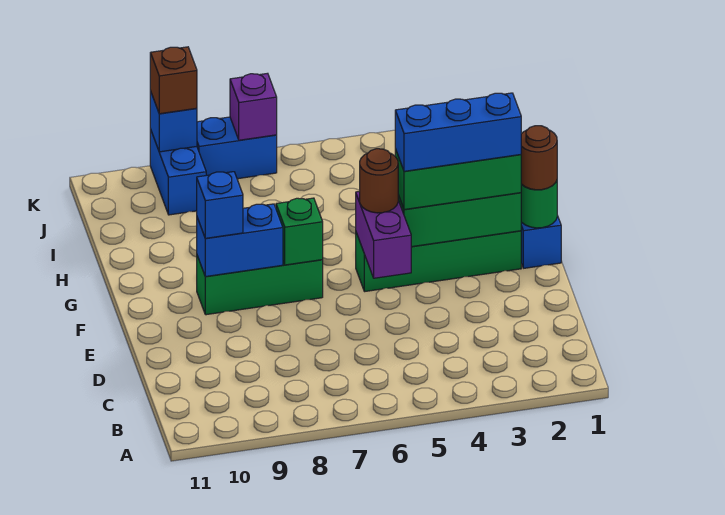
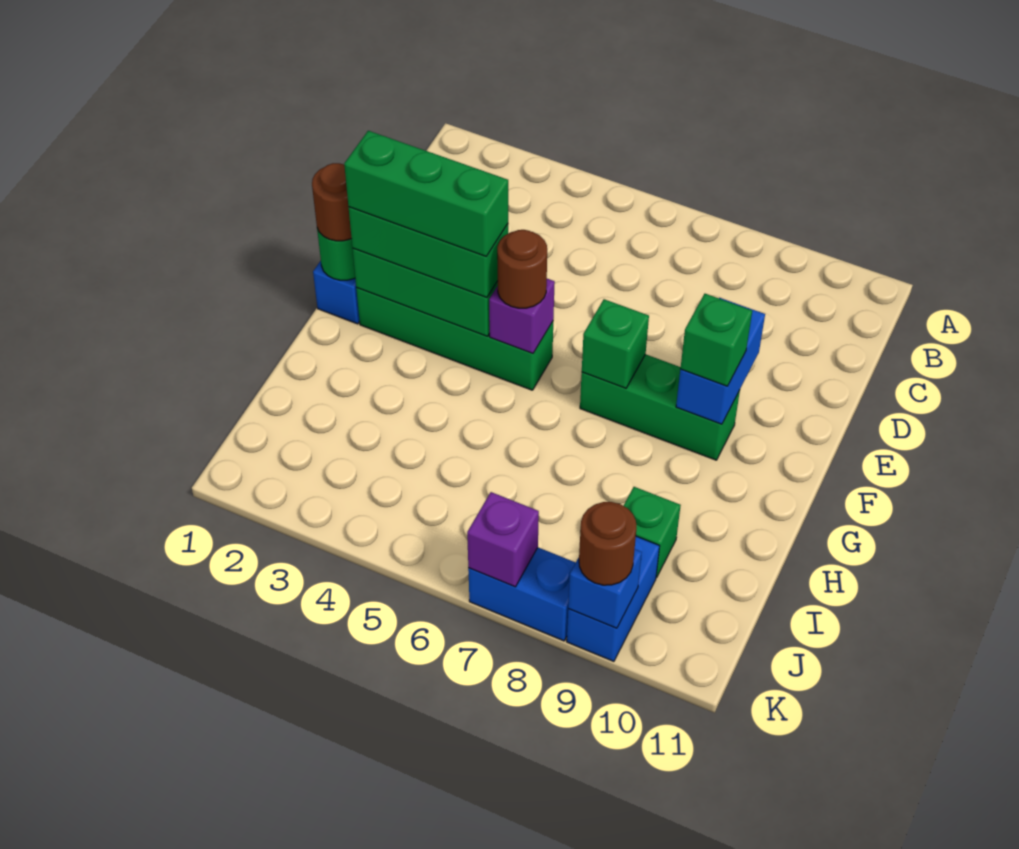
purple 1x2 brick [356,191,411,278] -> purple 1x1 brick [489,279,555,354]
blue 1x3 brick [395,93,521,171] -> green 1x3 brick [344,131,508,256]
blue 1x2 brick [197,204,283,277] -> blue 1x2 brick turned to [676,298,765,424]
blue 1x1 brick [197,172,243,238] -> green 1x1 brick [680,294,752,386]
none -> green 1x1 brick [624,487,681,577]
brown 1x1 brick [150,47,197,114] -> brown 1x1 round brick [579,502,636,585]

